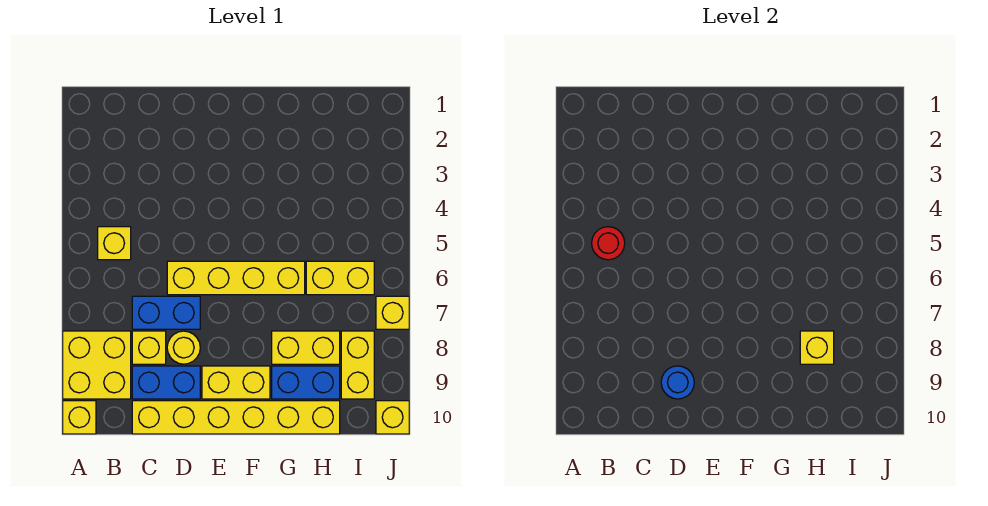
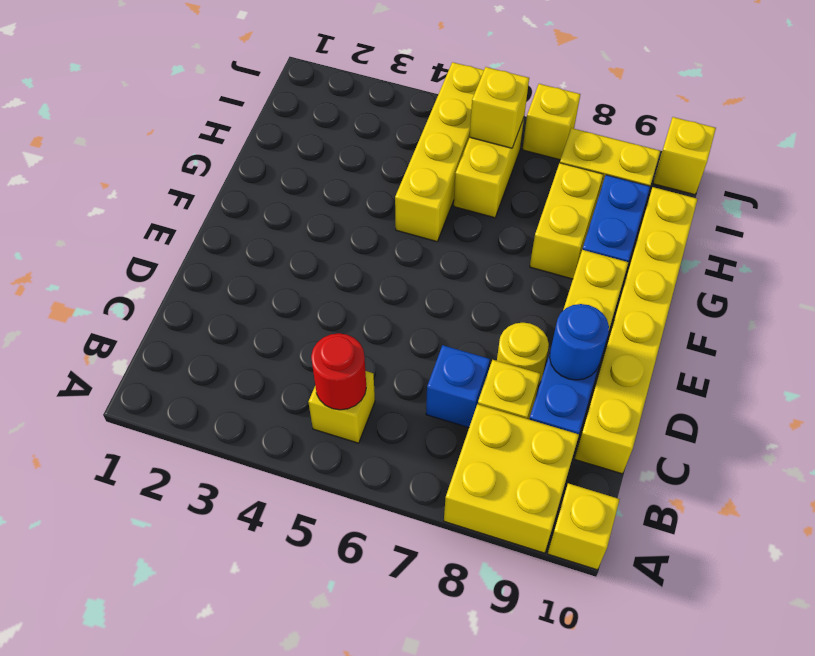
blue 1x2 brick [132,296,200,329] -> blue 1x1 brick [426,345,490,428]
yellow 1x4 brick [167,261,305,295] -> yellow 1x4 brick moved to [395,62,484,242]
yellow 1x1 brick [800,331,834,364] -> yellow 1x1 brick moved to [470,67,529,148]

